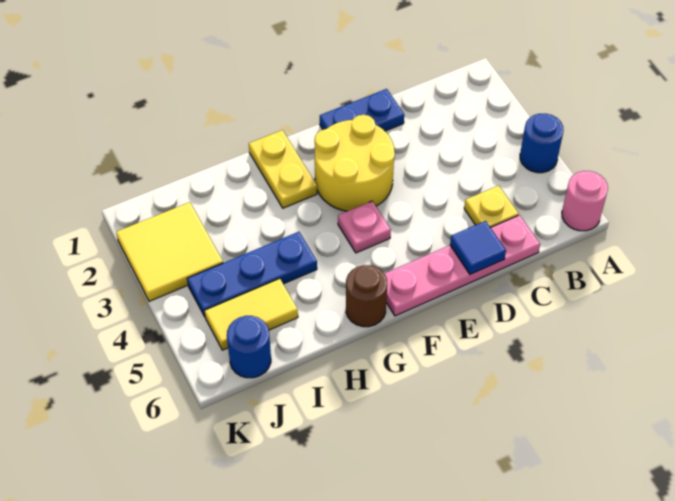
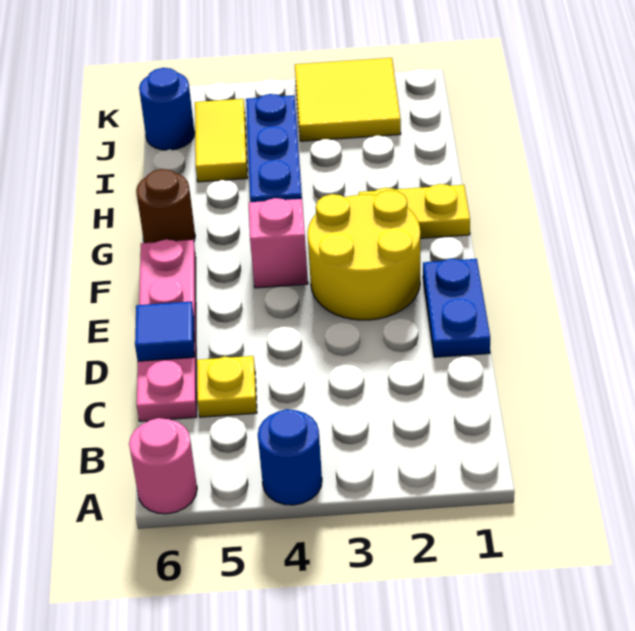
pink 1x1 plate [338,201,391,253] -> pink 1x1 brick [249,198,308,288]

